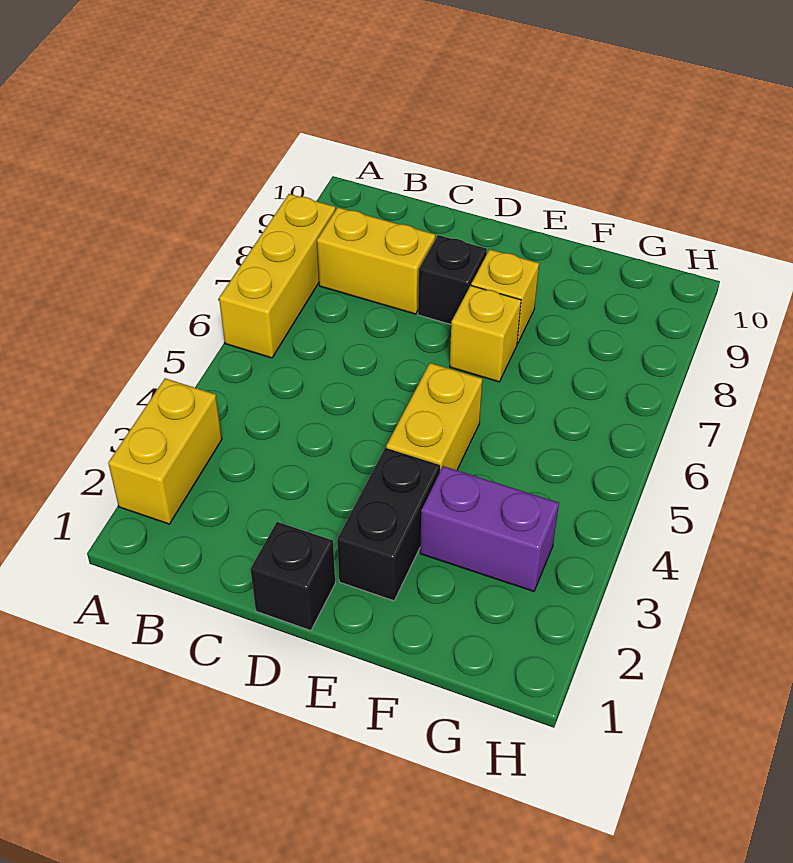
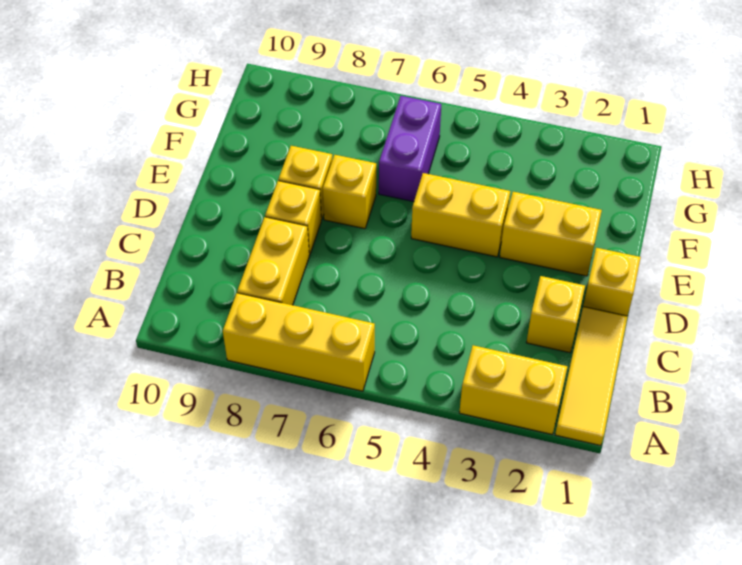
none -> yellow 1x3 tile [555,307,628,446]
none -> yellow 1x1 brick [526,276,585,353]
black 1x1 brick [250,522,335,631] -> yellow 1x1 brick [583,248,641,316]
black 1x1 brick [418,235,487,324] -> yellow 1x1 brick [265,181,321,255]
black 1x2 brick [337,448,440,601] -> yellow 1x2 brick [500,192,602,276]
purple 1x2 brick [420,466,559,591] -> purple 1x2 brick moved to [379,96,441,202]

